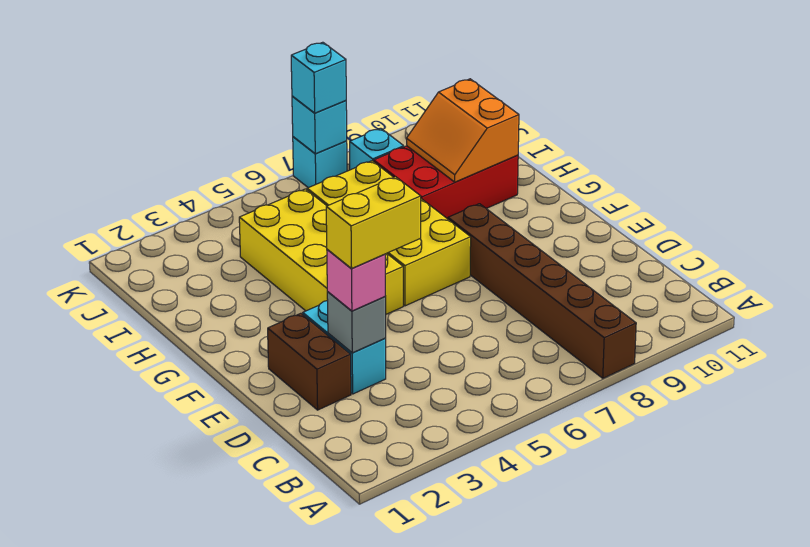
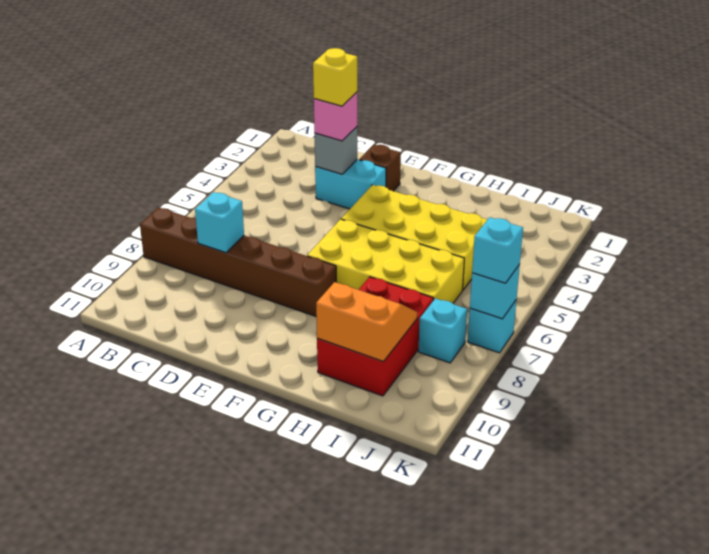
none -> cyan 1x1 brick [195,192,244,253]
brown 1x2 brick [268,313,351,410] -> brown 1x1 brick [359,145,401,191]
yellow 1x2 brick [326,177,421,268] -> yellow 1x1 brick [313,48,357,106]

